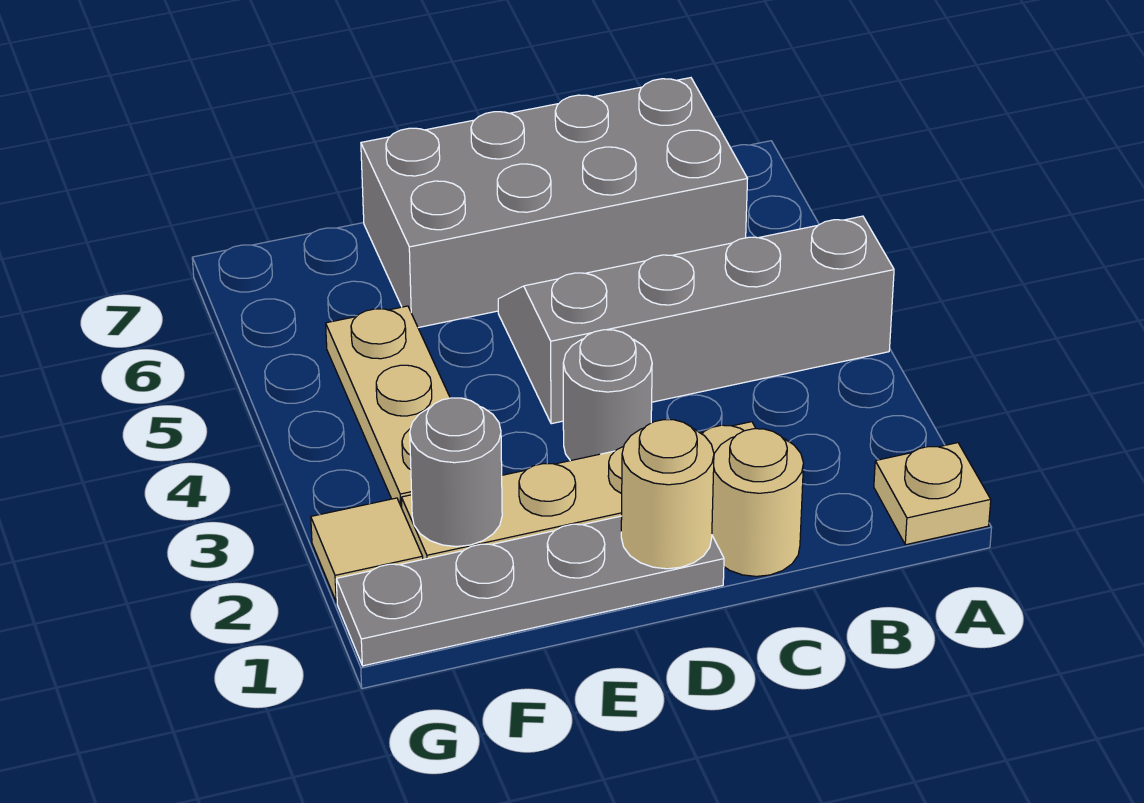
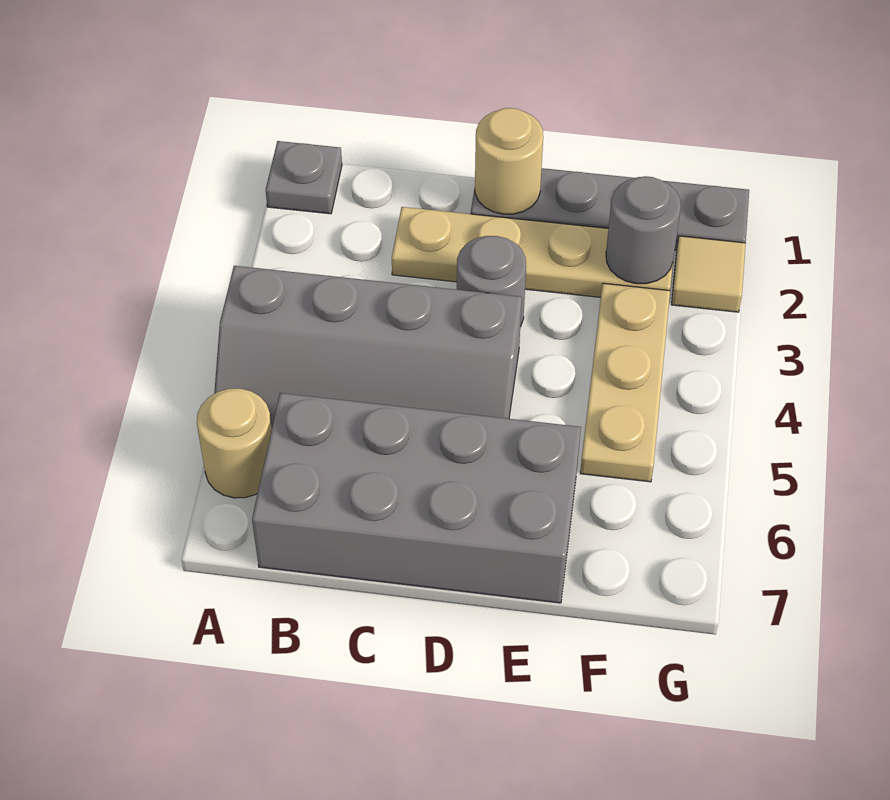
tan 1x1 plate [874,443,991,545] -> grey 1x1 plate [266,141,342,214]
tan 1x1 round brick [712,429,803,576] -> tan 1x1 round brick moved to [197,388,272,498]

